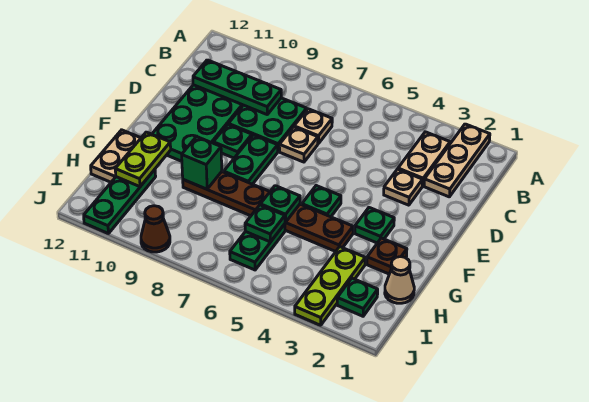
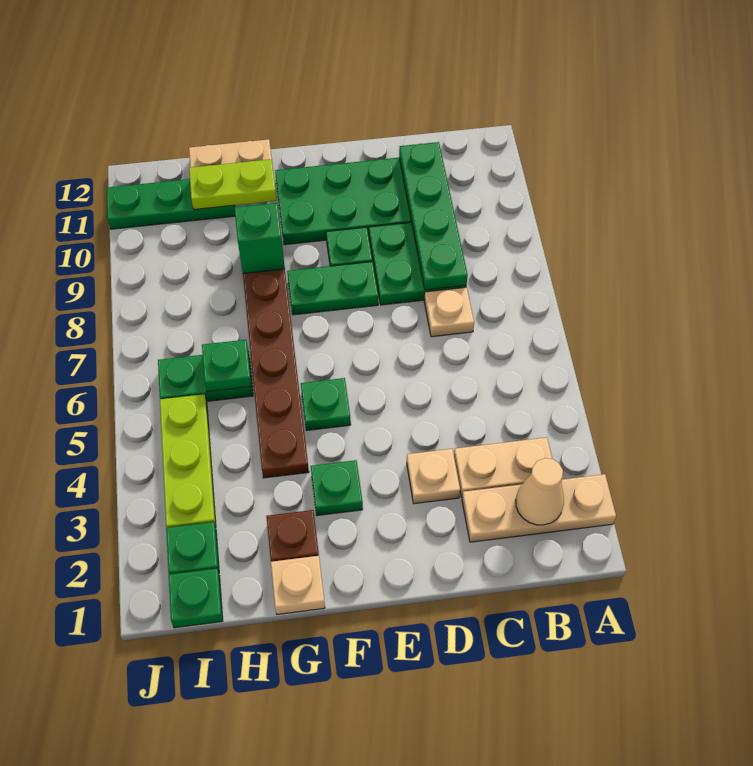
green 1x3 plate [193,60,281,114] -> green 1x4 plate [399,142,468,290]
tan 1x1 plate [279,127,318,162] -> tan 1x1 plate moved to [271,556,325,614]
green 1x1 plate [260,186,300,222] -> green 1x1 plate moved to [169,569,223,628]
tan 1x1 cone [385,257,414,303] -> tan 1x1 cone moved to [516,458,564,525]
lime 1x3 plate [295,247,365,325] -> lime 1x3 plate turned to [160,394,216,528]
brown 1x1 cone [141,206,170,252] -> none

